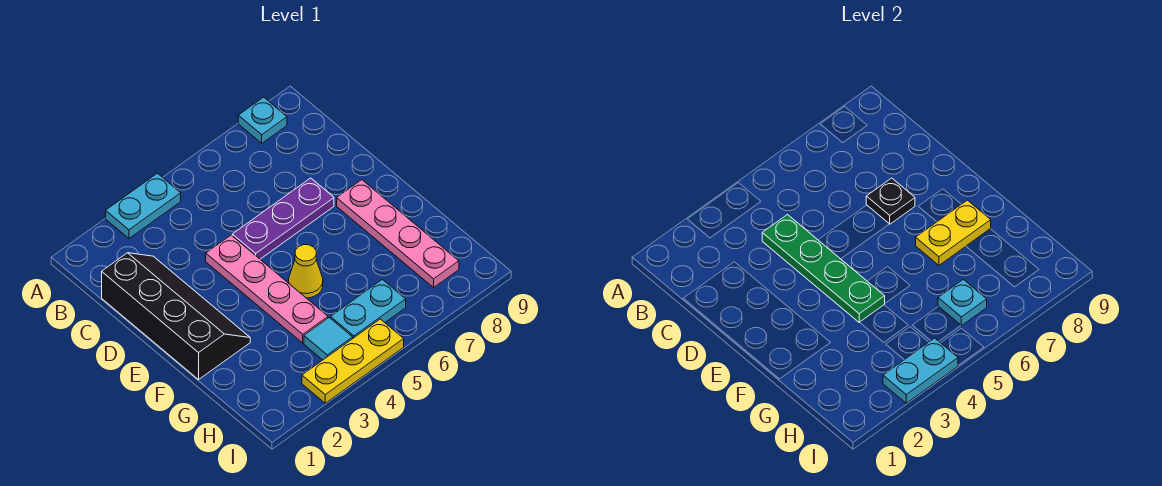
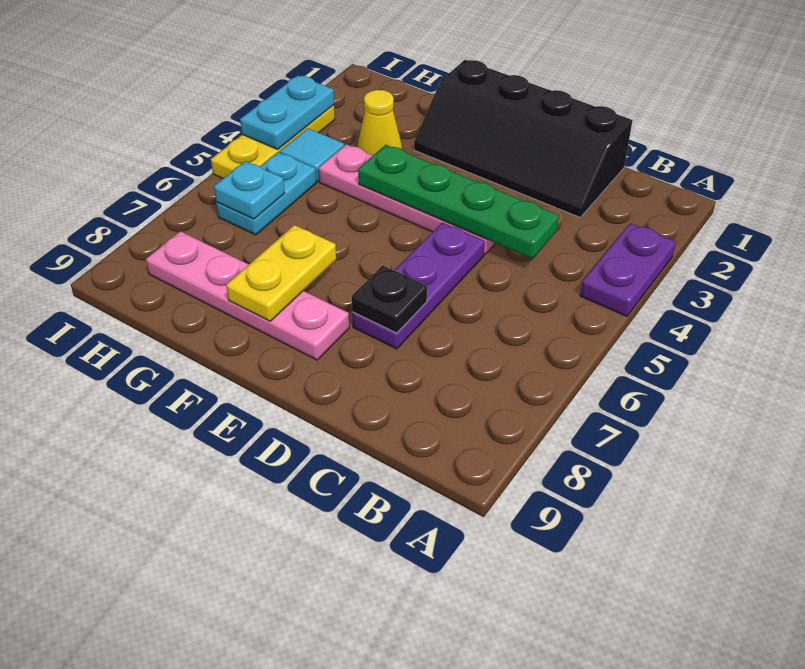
cyan 1x2 plate [106,173,181,238] -> purple 1x2 plate [580,223,676,316]
cyan 1x1 plate [238,97,287,143] -> none
yellow 1x1 cone [289,245,323,298] -> yellow 1x1 cone moved to [357,90,402,155]

